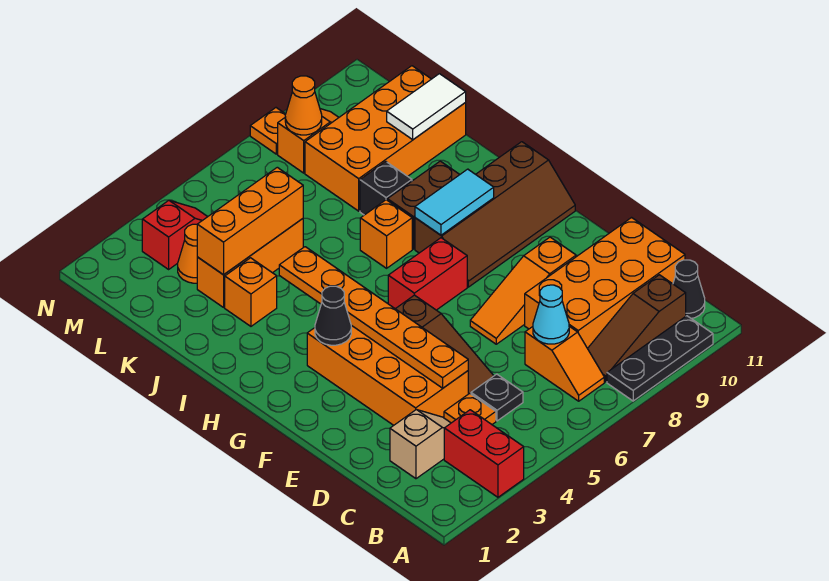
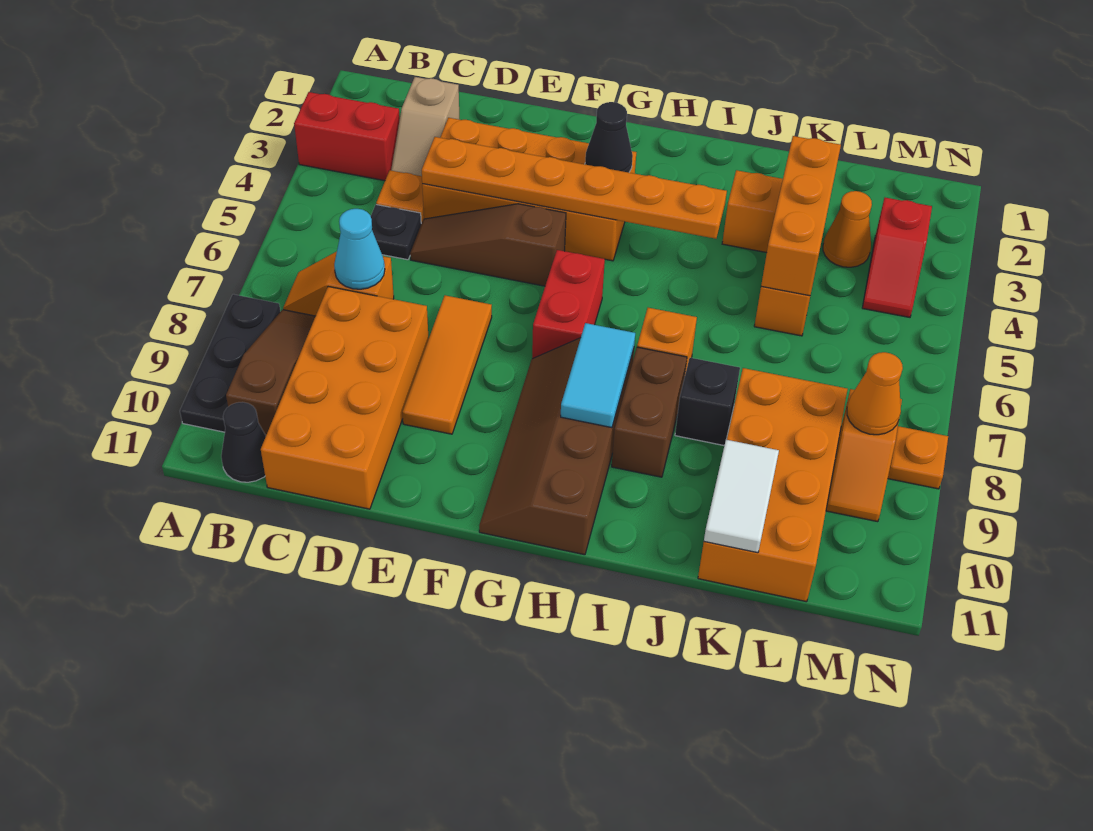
orange 1x3 slope [470,237,576,344] -> orange 1x3 tile [402,295,492,434]

